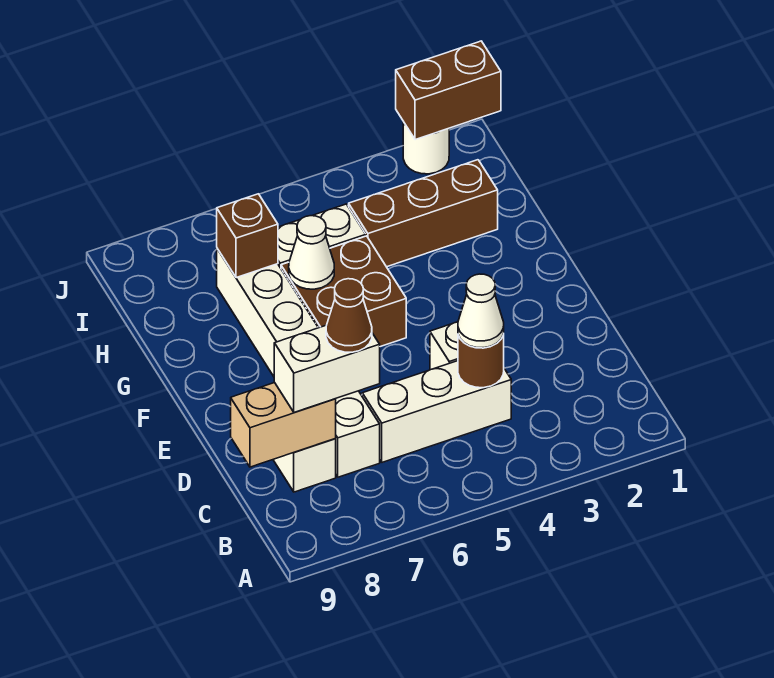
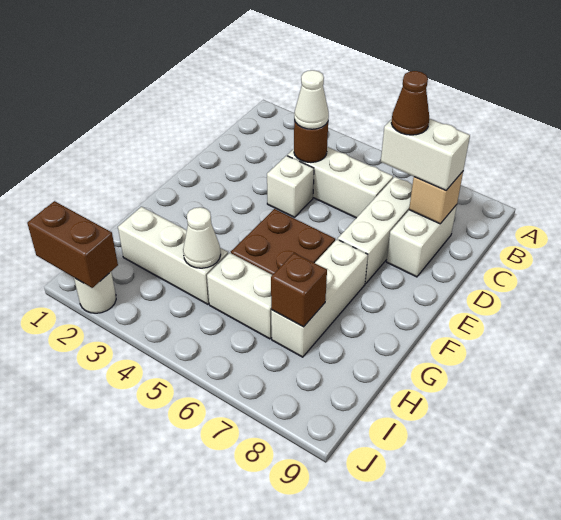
tan 1x2 brick [231,383,336,467] -> tan 1x1 brick [409,172,463,224]
white 1x1 cone [289,216,334,289] -> white 1x1 cone moved to [183,207,221,268]
brown 1x3 brick [349,160,498,267] -> white 1x3 brick [118,207,228,304]

